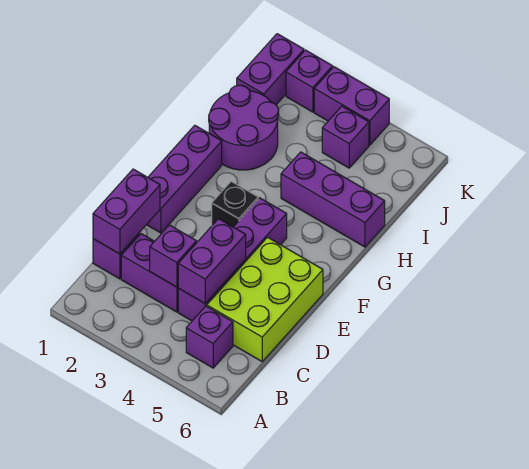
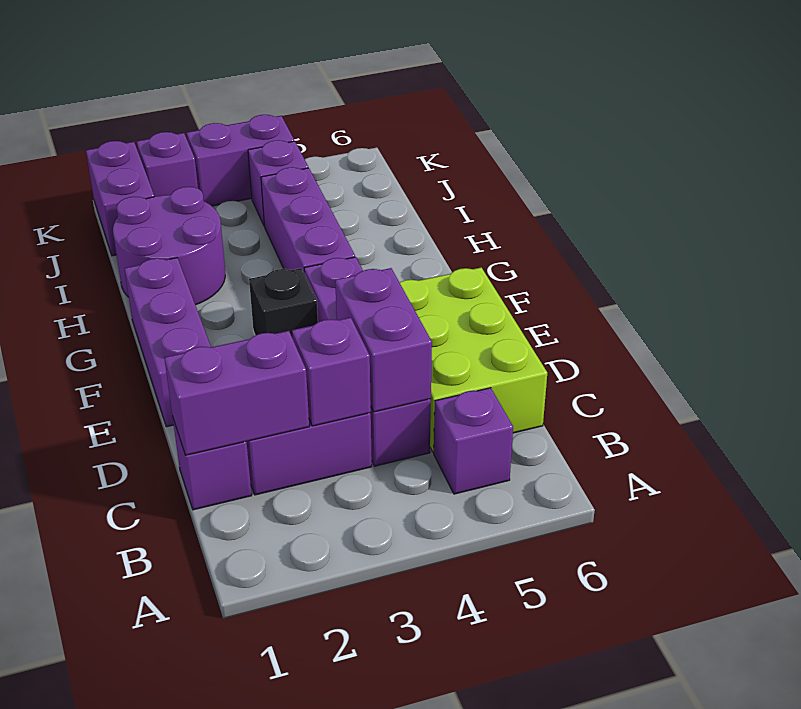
purple 1x2 brick [93,169,160,254] -> purple 1x2 brick turned to [165,331,309,455]
purple 1x3 brick [281,152,385,247] -> purple 1x3 brick turned to [261,167,355,274]

